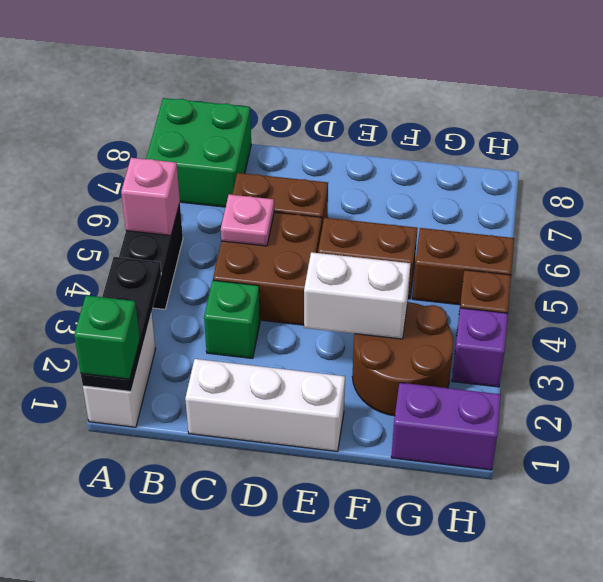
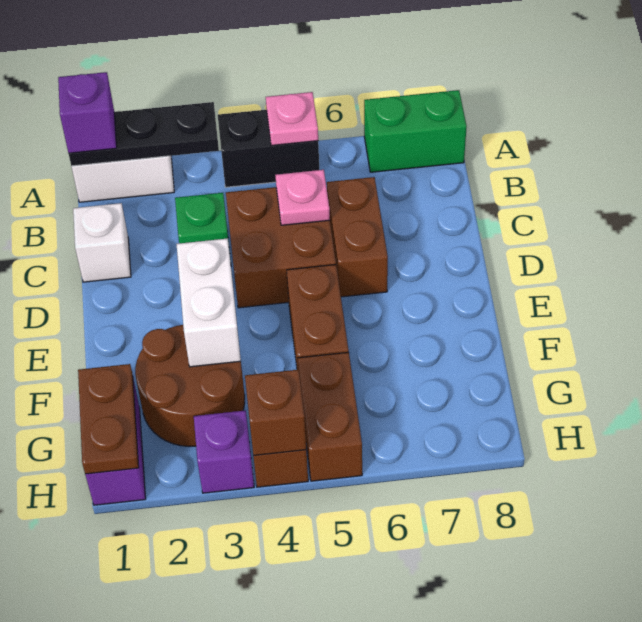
green 1x1 brick [74,296,140,379] -> purple 1x1 brick [58,72,117,153]
pink 1x1 brick [121,158,180,236] -> pink 1x1 plate [266,92,318,146]
green 2x2 brick [146,98,251,207] -> green 1x2 brick [364,90,467,172]
white 1x3 brick [185,359,345,452] -> white 1x1 brick [73,203,131,282]
none -> brown 1x2 plate [78,364,139,474]
none -> brown 1x1 brick [245,370,306,455]

